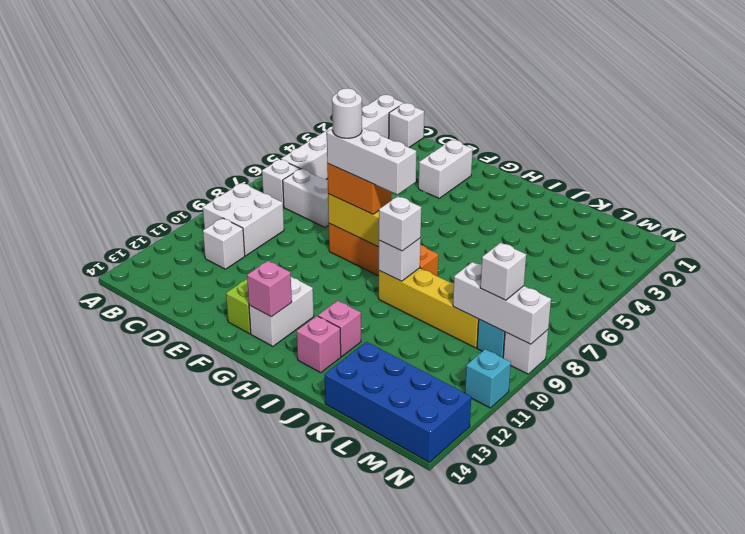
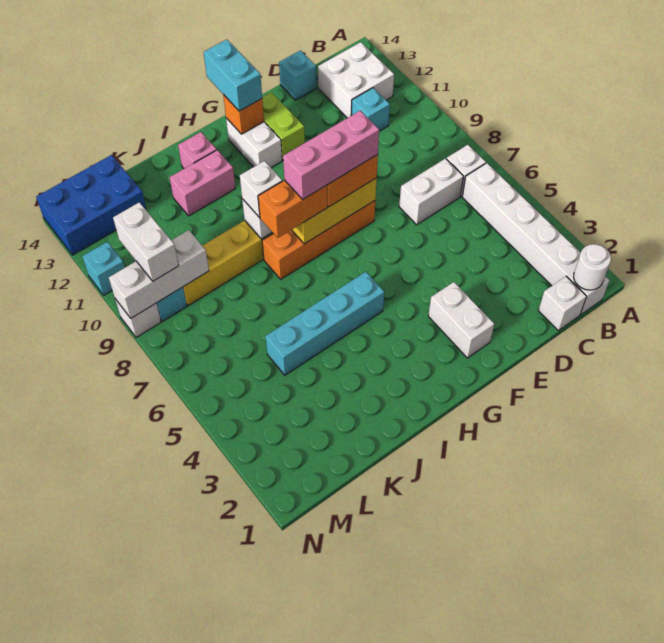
white 2x2 brick [203,183,284,256] -> white 2x2 brick moved to [318,42,394,118]
white 1x1 brick [203,218,245,269] -> cyan 1x1 brick [351,88,390,131]
none -> cyan 1x1 brick [279,50,316,100]
white 1x3 brick [327,128,416,194] -> pink 1x3 brick [283,111,379,199]
white 1x1 round brick [332,88,362,138] -> white 1x1 round brick moved to [574,244,611,290]
pink 1x1 brick [247,261,292,317] -> orange 1x1 brick [223,95,264,134]
none -> cyan 1x2 brick [204,40,262,111]
none -> cyan 1x4 brick [266,272,384,375]
none -> orange 1x2 brick [258,180,327,238]
pink 1x1 brick [318,301,361,356] -> pink 1x2 brick [169,150,235,216]
blue 2x4 brick [325,342,471,462] -> blue 2x3 brick [36,155,147,255]
white 1x1 brick [480,243,526,300] -> white 1x2 brick [113,202,179,281]

